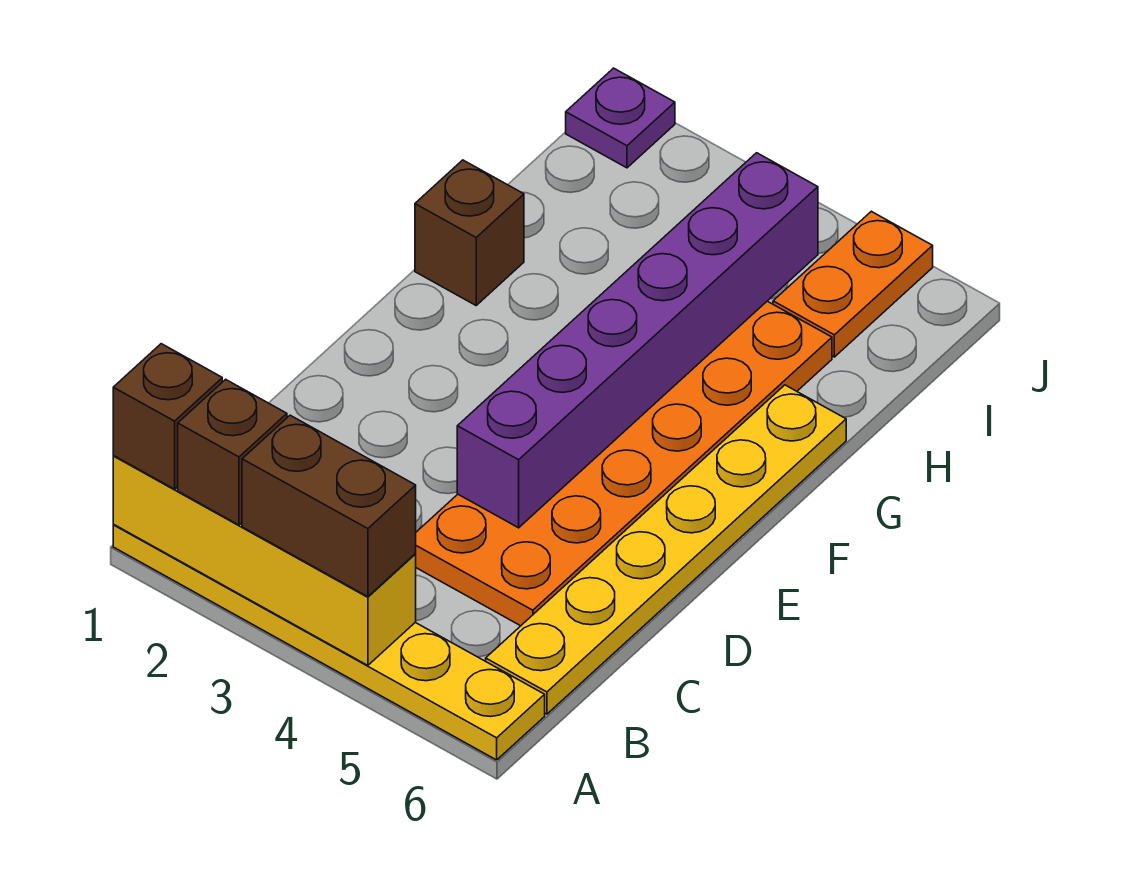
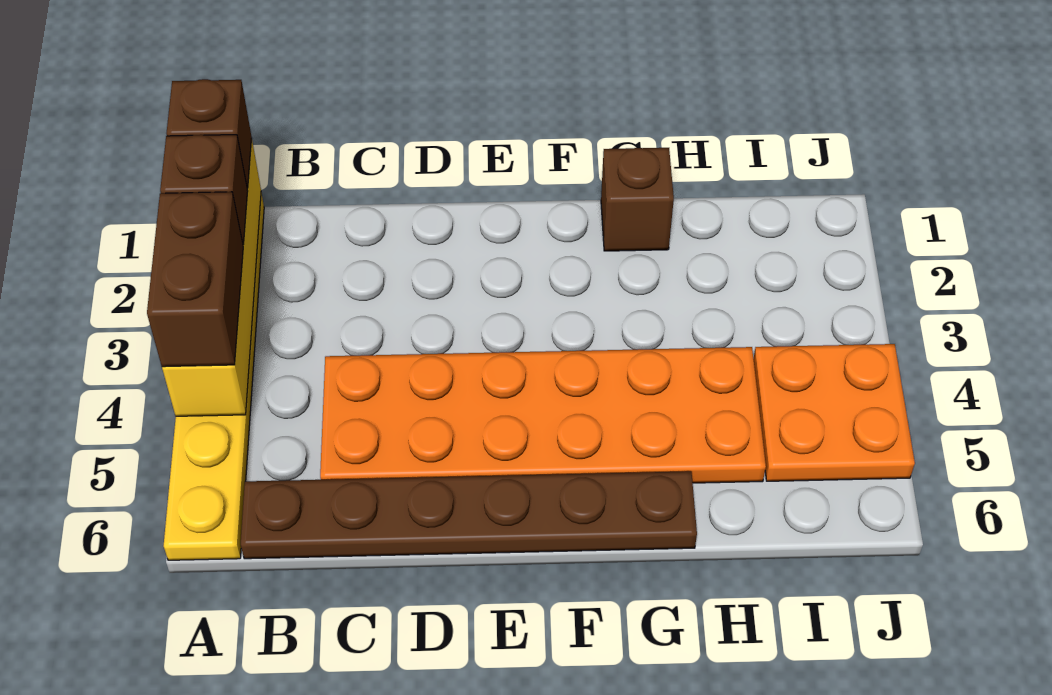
yellow 1x6 plate [486,385,846,714] -> brown 1x6 plate [241,471,697,559]
purple 1x6 brick [457,153,818,528] -> none
orange 1x2 plate [773,211,933,357] -> orange 2x2 plate [753,344,915,481]
purple 1x1 plate [566,68,675,168] -> none

